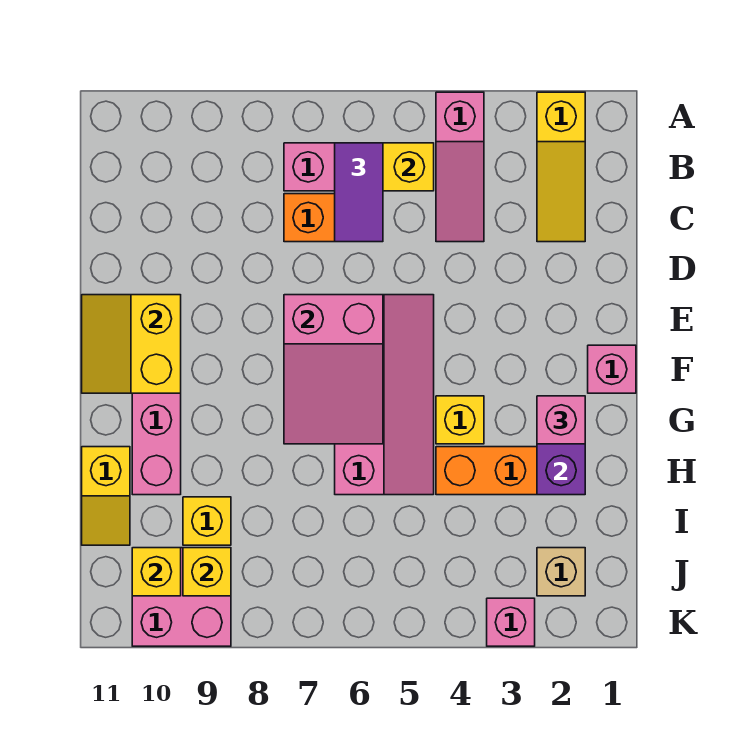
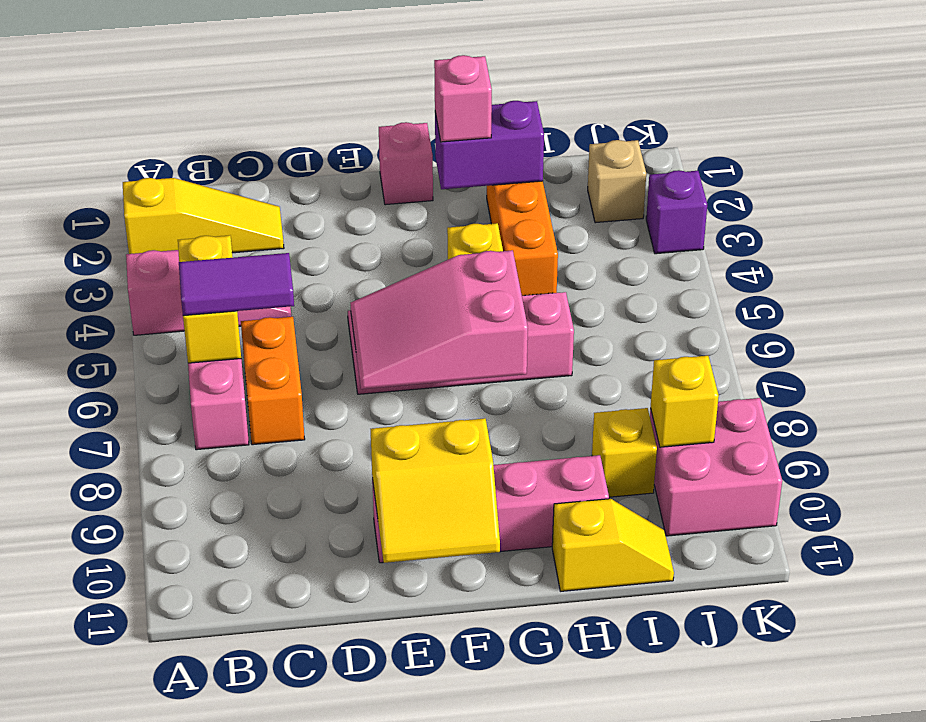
pink 2x3 slope [284,295,383,444] -> pink 2x3 slope turned to [350,250,528,389]
yellow 1x1 brick [132,548,181,596] -> none
pink 1x1 brick [487,598,535,646] -> purple 1x1 brick [646,170,707,254]

